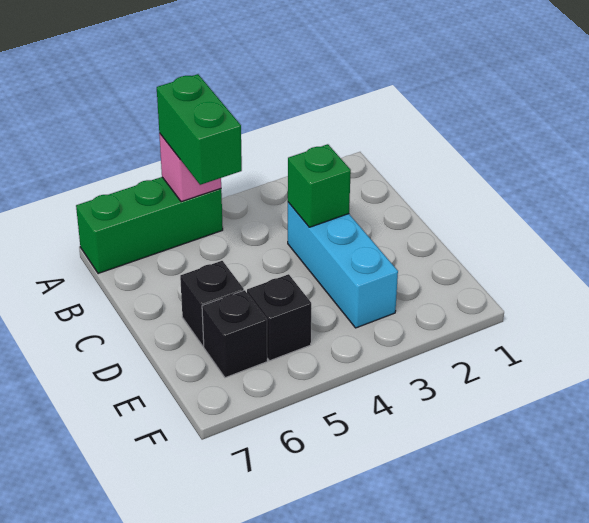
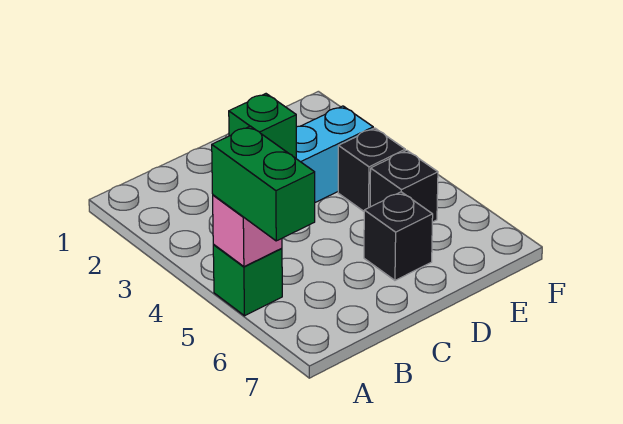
green 1x3 brick [76,177,223,274] -> green 1x1 brick [213,244,282,316]
green 1x2 brick [157,74,242,185] -> green 1x2 brick turned to [212,126,315,241]
black 1x1 brick [202,290,267,378] -> black 1x1 brick moved to [338,128,405,211]

